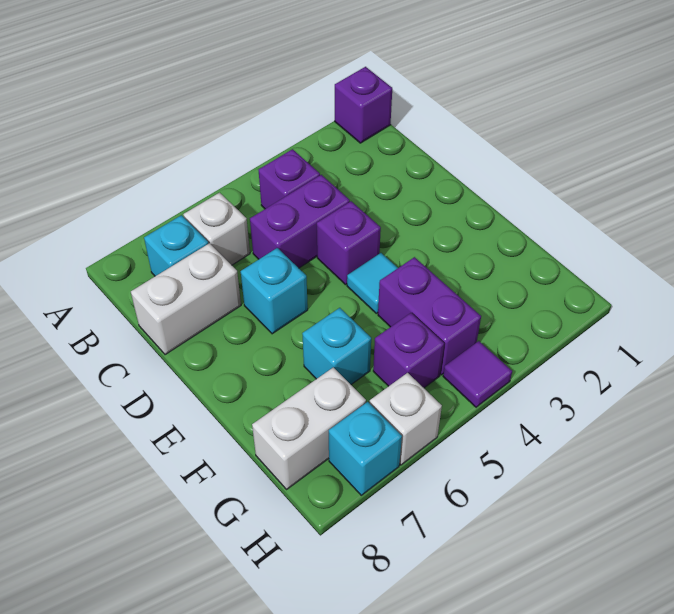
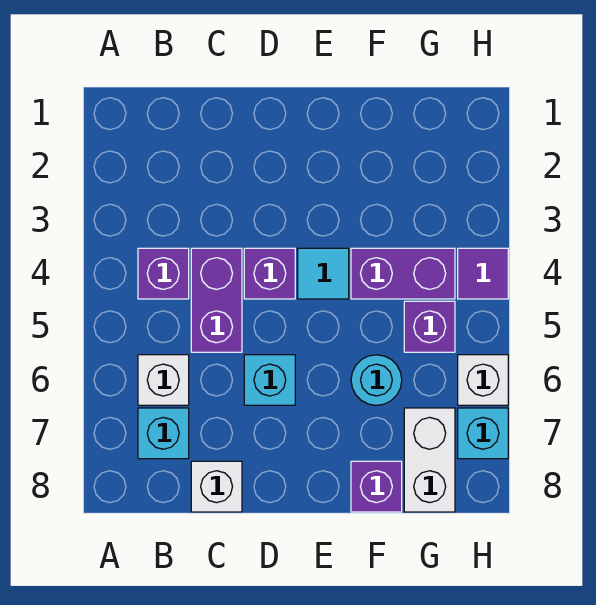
purple 1x1 brick [335,67,392,143] -> purple 1x1 brick moved to [351,461,402,512]
white 1x2 brick [131,243,241,355] -> white 1x1 brick [191,461,242,512]
cyan 1x1 brick [302,308,371,384] -> cyan 1x1 round brick [351,355,402,405]

